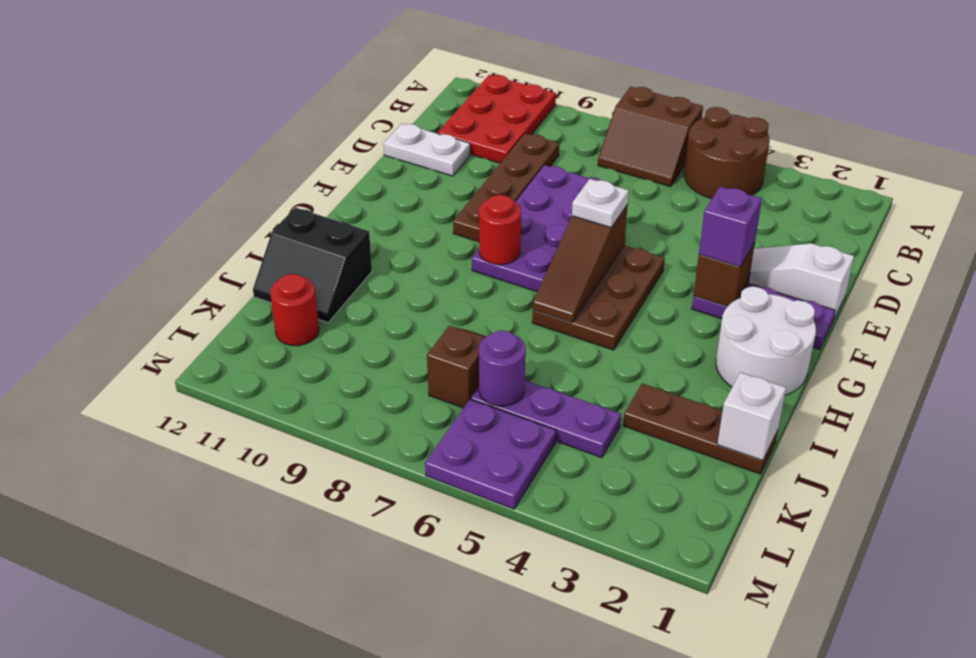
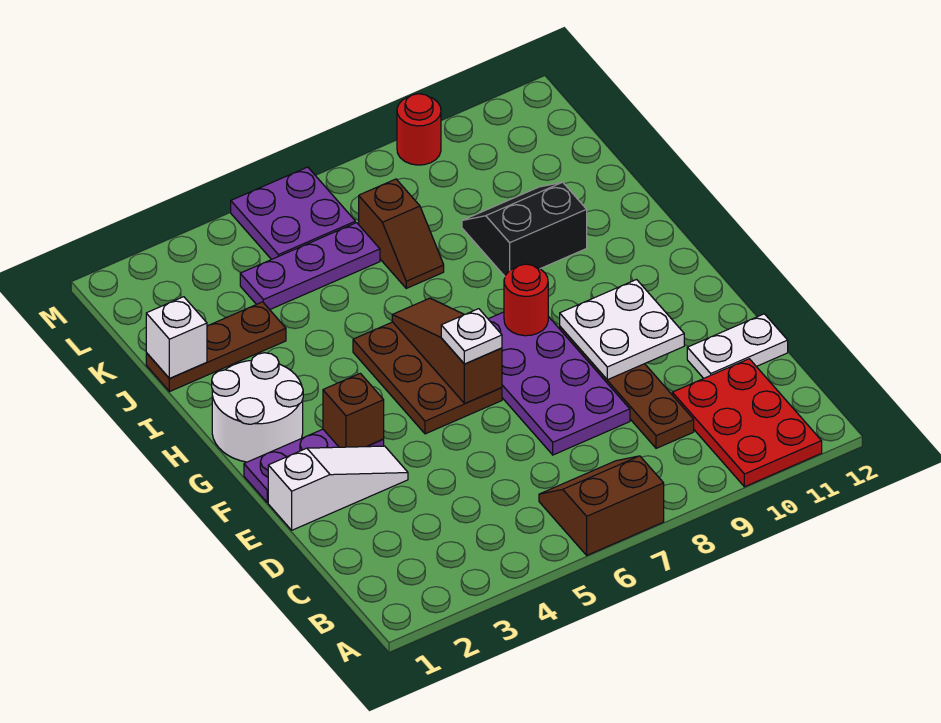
brown 2x2 round brick [684,107,770,198] -> none
none -> white 2x2 plate [560,280,684,380]
purple 1x1 brick [699,187,762,267] -> none
black 2x2 slope [253,207,372,323] -> black 2x2 slope moved to [462,182,587,276]
purple 1x1 round brick [479,331,526,406] -> none
red 1x1 round brick [270,274,319,346] -> red 1x1 round brick moved to [397,94,441,165]

